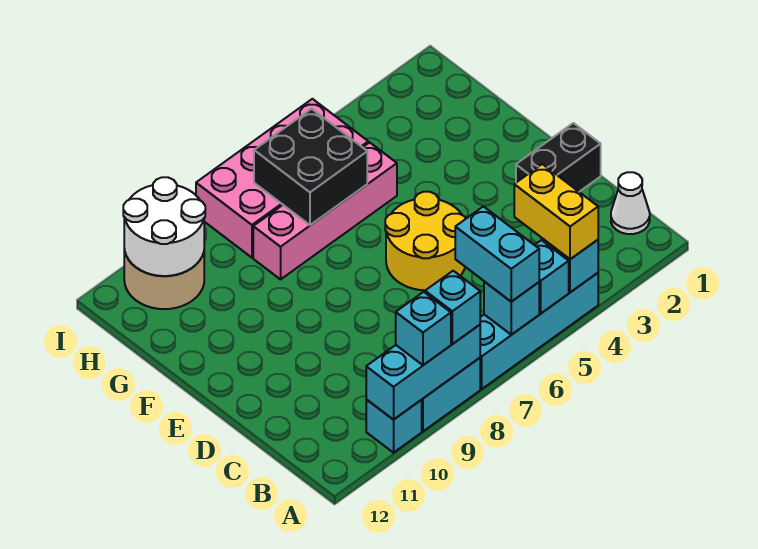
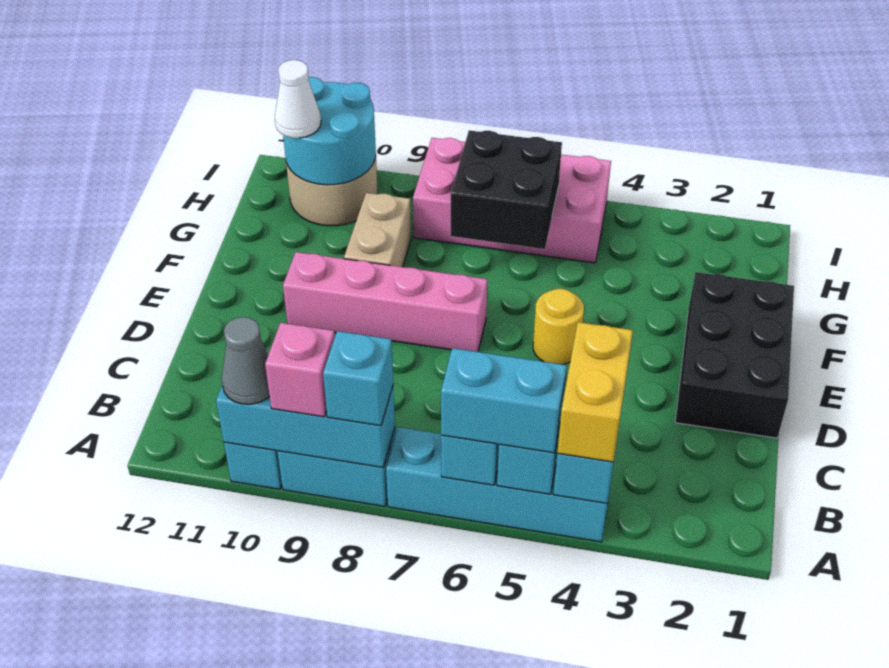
cyan 1x2 brick [455,206,539,302] -> cyan 1x2 brick turned to [441,348,567,453]
cyan 1x1 brick [396,292,451,365] -> pink 1x1 brick [265,323,335,417]
none -> grey 1x1 cone [222,317,270,404]
white 1x1 cone [611,172,650,234] -> white 1x1 cone moved to [275,60,321,138]
black 1x2 brick [516,123,601,192] -> black 2x3 brick [675,272,794,438]
yellow 2x2 round brick [385,192,466,290] -> yellow 1x1 round brick [533,289,584,364]
none -> tan 1x2 brick [344,193,411,267]
pink 1x4 brick [253,142,397,279] -> pink 1x4 brick moved to [283,252,487,352]
white 2x2 round brick [123,177,205,276] -> cyan 2x2 round brick [283,77,376,185]

